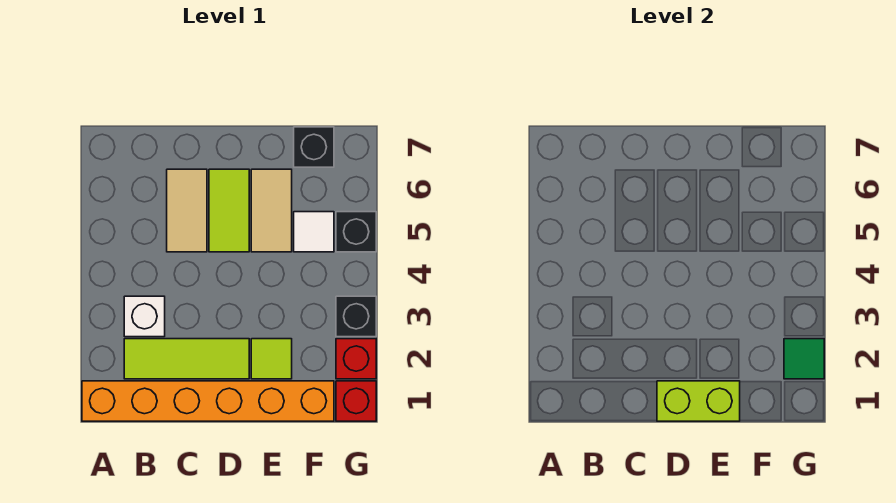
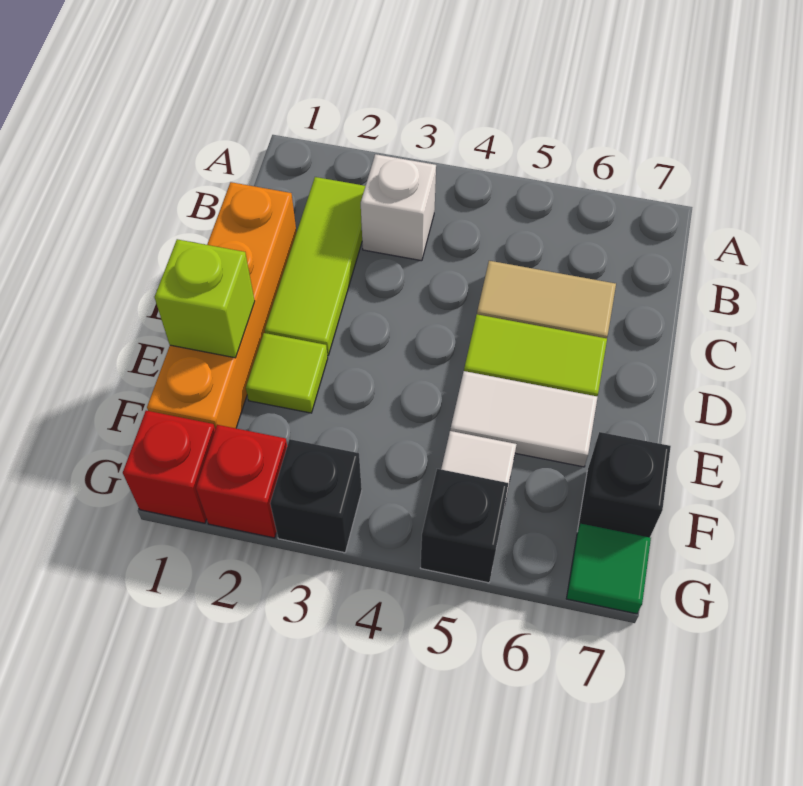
orange 1x6 brick [82,381,334,421] -> orange 1x4 brick [147,182,297,429]
lime 1x2 brick [657,381,740,421] -> lime 1x1 brick [155,239,255,358]
tan 1x2 tile [251,169,292,252] -> white 1x2 tile [450,371,598,467]
green 1x1 tile [784,339,824,379] -> green 1x1 tile moved to [566,524,651,614]

